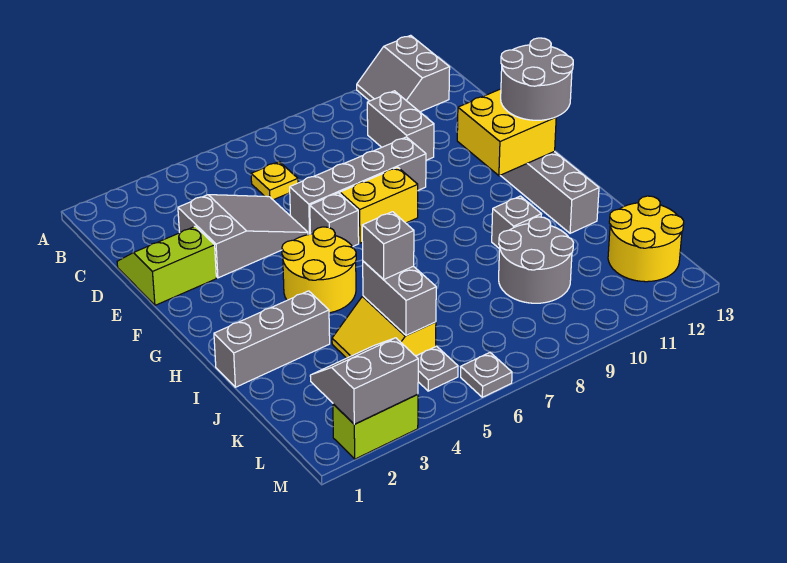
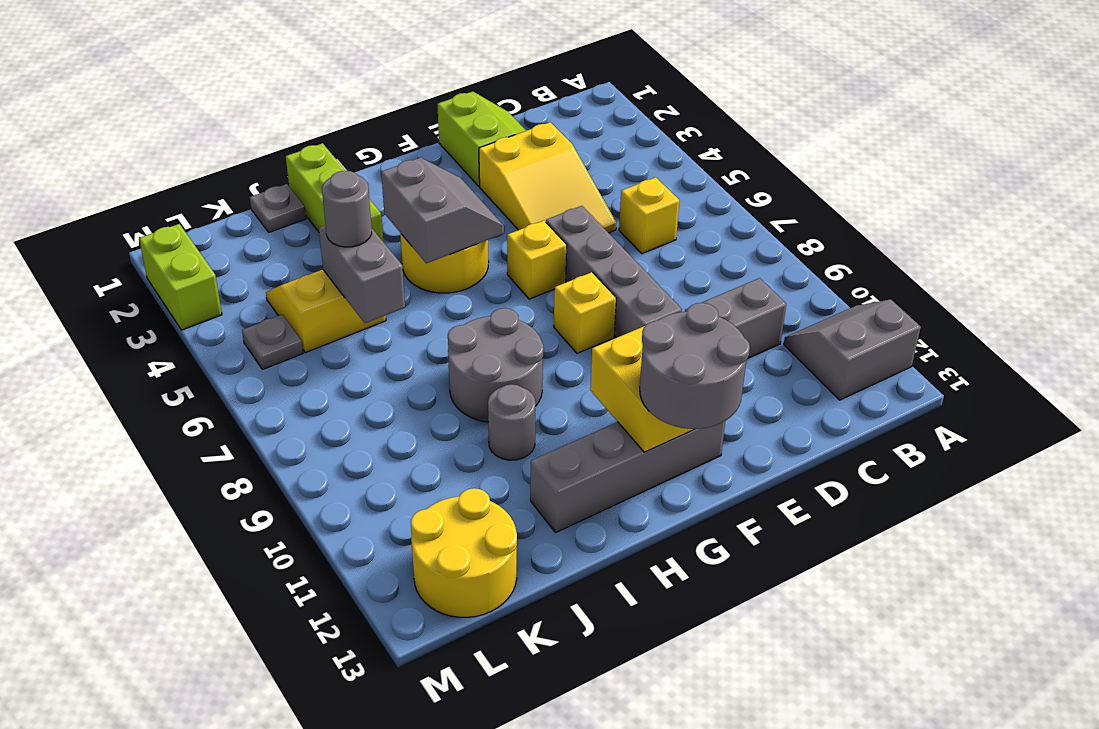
yellow 1x1 plate [251,162,298,200] -> yellow 1x1 brick [619,177,679,254]
grey 2x3 slope [178,195,308,278] -> yellow 2x3 slope [479,122,616,233]
grey 1x1 brick [310,193,359,247] -> yellow 1x1 brick [507,220,567,299]
yellow 1x2 brick [340,167,418,243] -> yellow 1x1 brick [554,272,616,353]
grey 1x3 brick [214,291,330,387] -> lime 1x3 brick [286,143,383,241]
grey 1x1 brick [492,196,542,249] -> grey 1x1 round brick [488,384,536,460]
grey 1x2 brick [363,261,436,336] -> grey 1x2 brick turned to [319,225,405,323]
grey 1x1 brick [362,212,414,280] -> grey 1x1 round brick [322,171,372,247]
grey 2x2 round brick [499,217,573,303] -> grey 2x2 round brick moved to [448,308,544,422]
grey 2x2 slope [310,338,418,424] -> grey 2x2 slope moved to [381,158,504,263]
grey 1x1 plate [461,353,512,397] -> grey 1x1 plate moved to [250,184,306,232]

